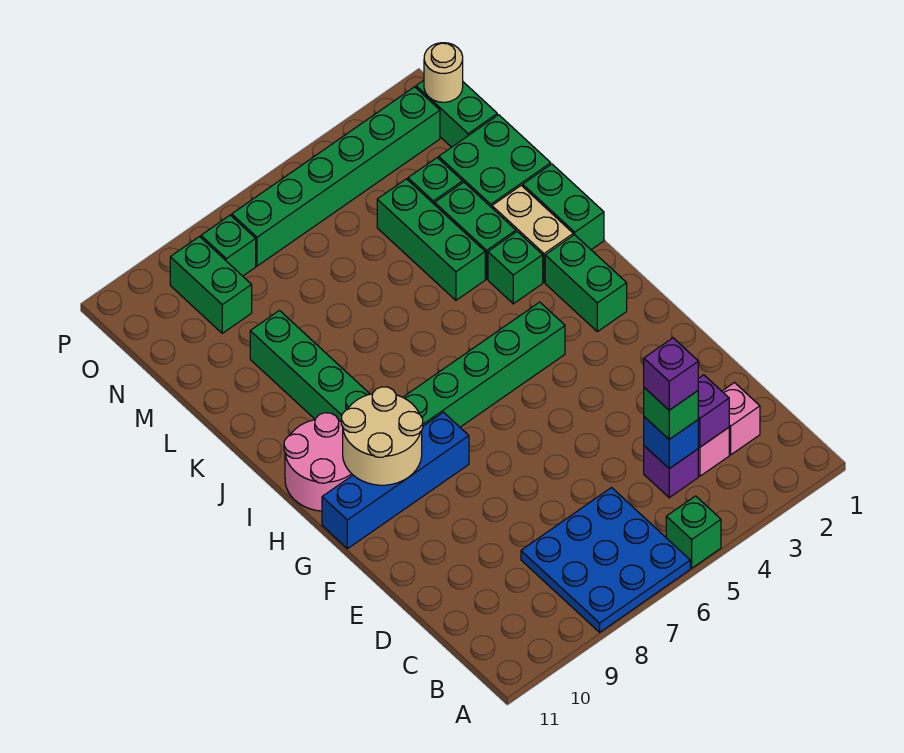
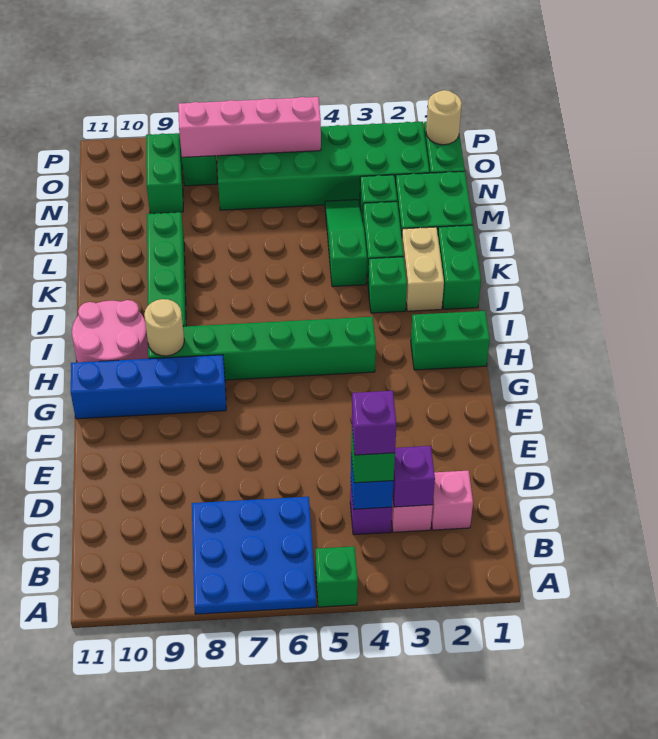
tan 2x2 round brick [341,387,423,485] -> tan 1x1 round brick [144,299,184,356]
green 1x2 brick [545,235,627,332] -> green 1x2 brick turned to [411,311,490,370]
green 1x3 brick [377,179,485,300] -> green 1x3 slope [325,200,367,287]
green 1x6 brick [232,87,440,266] -> green 2x6 brick [217,122,429,210]
none -> pink 1x4 brick [178,97,321,157]

